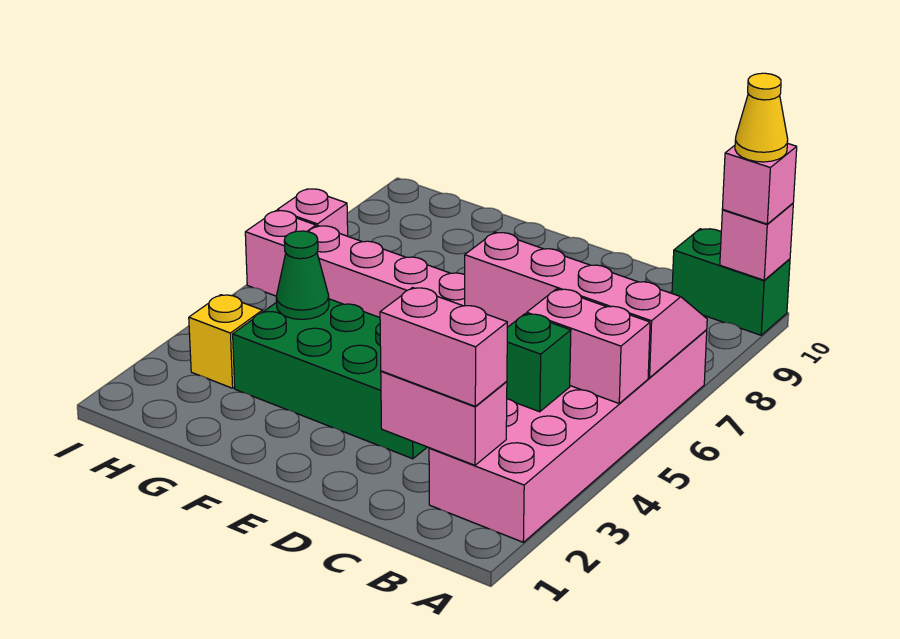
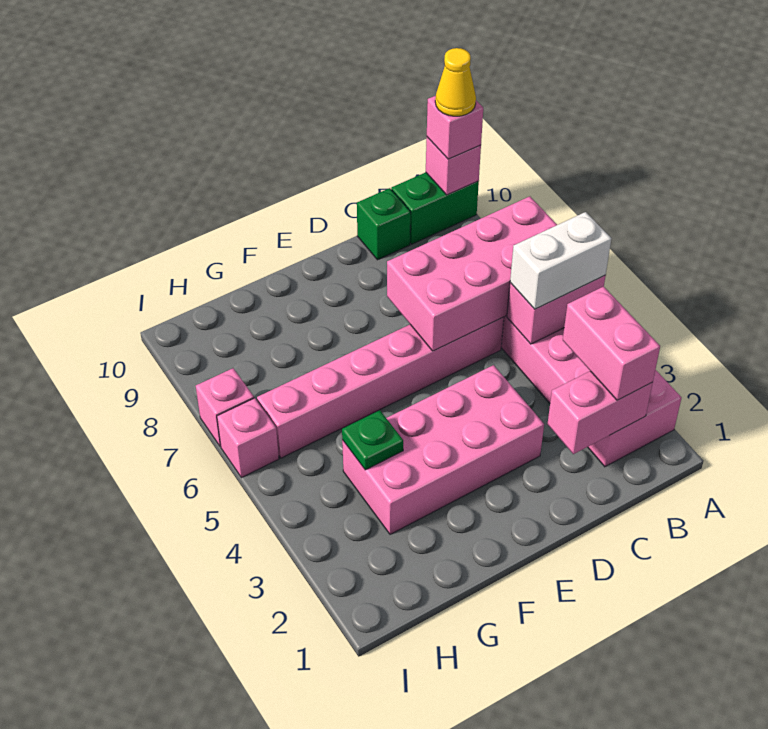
none -> white 1x2 brick [510,212,611,309]
pink 2x4 slope [465,232,707,378] -> pink 2x4 brick [387,196,557,351]
pink 1x2 brick [380,288,507,406] -> pink 1x2 brick turned to [563,287,660,400]
green 1x1 brick [506,314,571,412] -> green 1x1 brick moved to [357,188,411,260]
green 2x4 brick [233,299,427,459] -> pink 2x4 brick [342,365,544,534]
green 1x1 cone [276,231,329,319] -> green 1x1 plate [342,410,403,470]
yellow 1x1 brick [189,295,262,388] -> none

